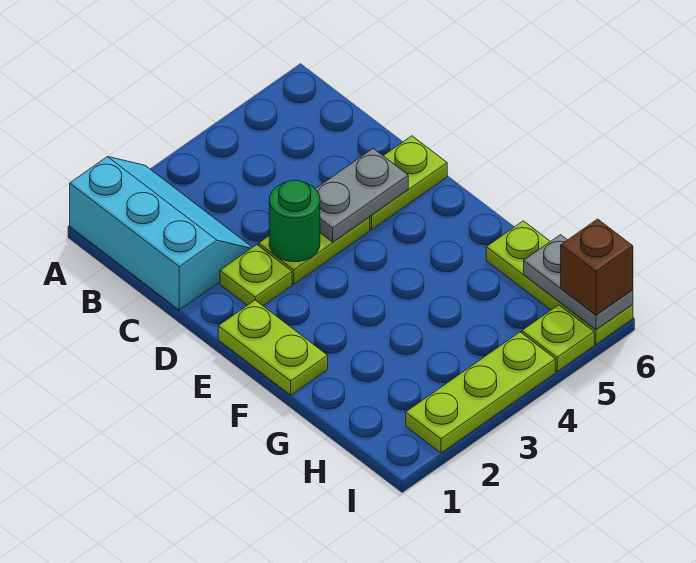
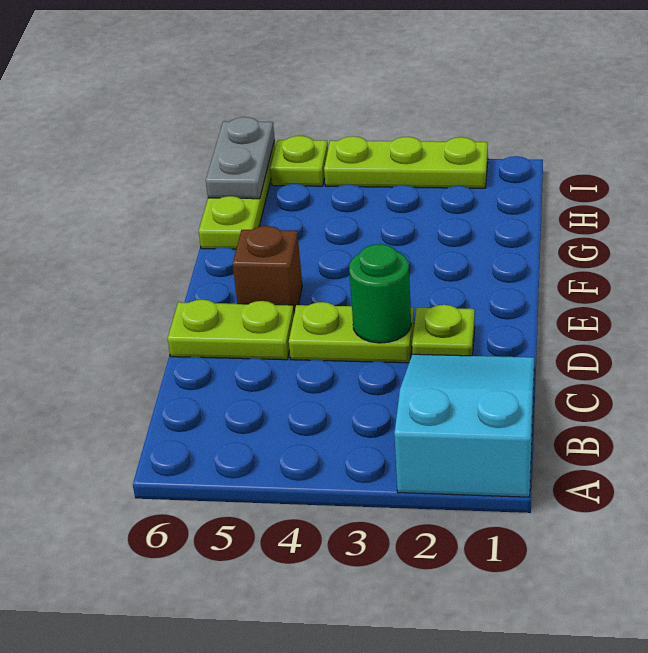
cyan 2x3 slope [70,157,252,310] -> cyan 2x3 slope turned to [394,354,534,497]
grey 1x2 plate [316,149,408,242] -> none
lime 1x2 plate [218,300,328,395] -> none
brown 1x1 brick [561,219,633,315] -> brown 1x1 brick moved to [233,226,302,313]

